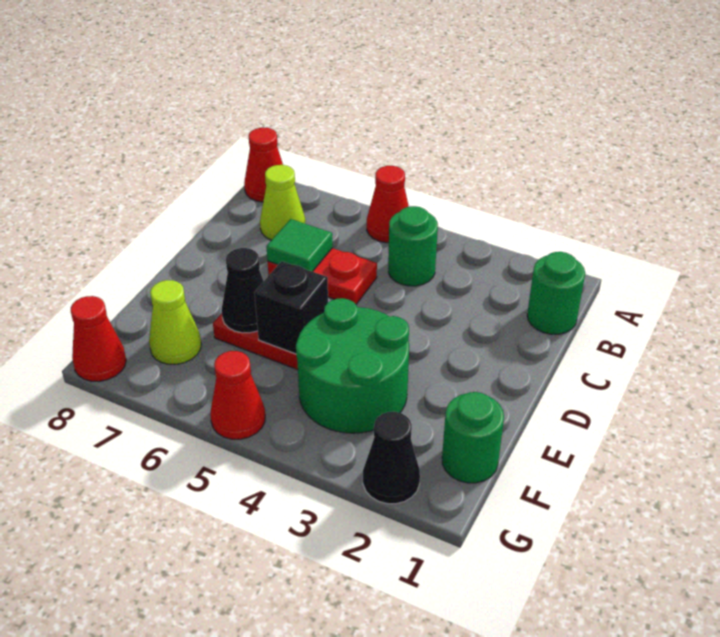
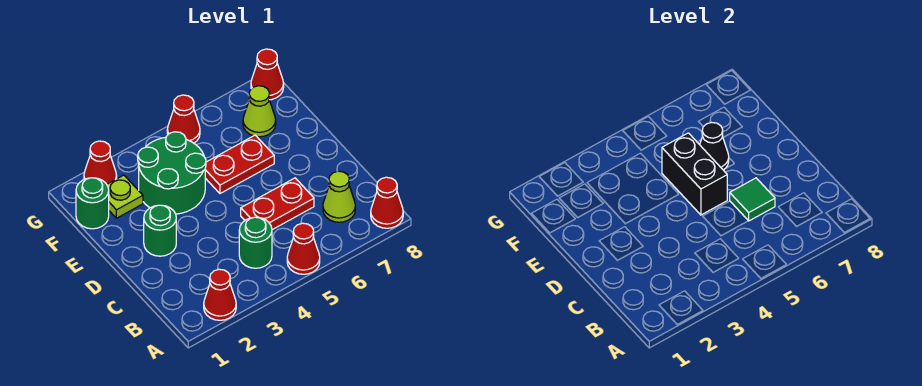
none -> red 1x1 cone [204,269,236,320]
green 1x1 round brick [527,252,585,334] -> green 1x1 round brick moved to [144,205,176,256]
black 1x1 brick [254,261,328,354] -> black 1x2 brick [662,133,727,215]
none -> lime 1x1 plate [107,175,143,218]
black 1x1 cone [363,412,420,504] -> red 1x1 cone [84,141,117,184]

